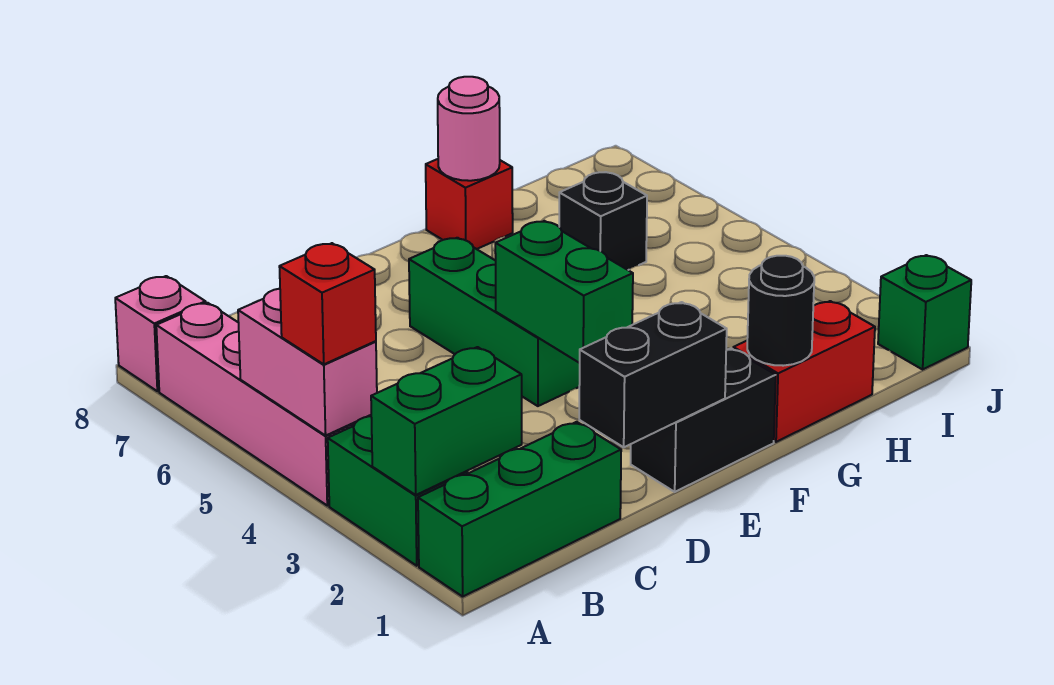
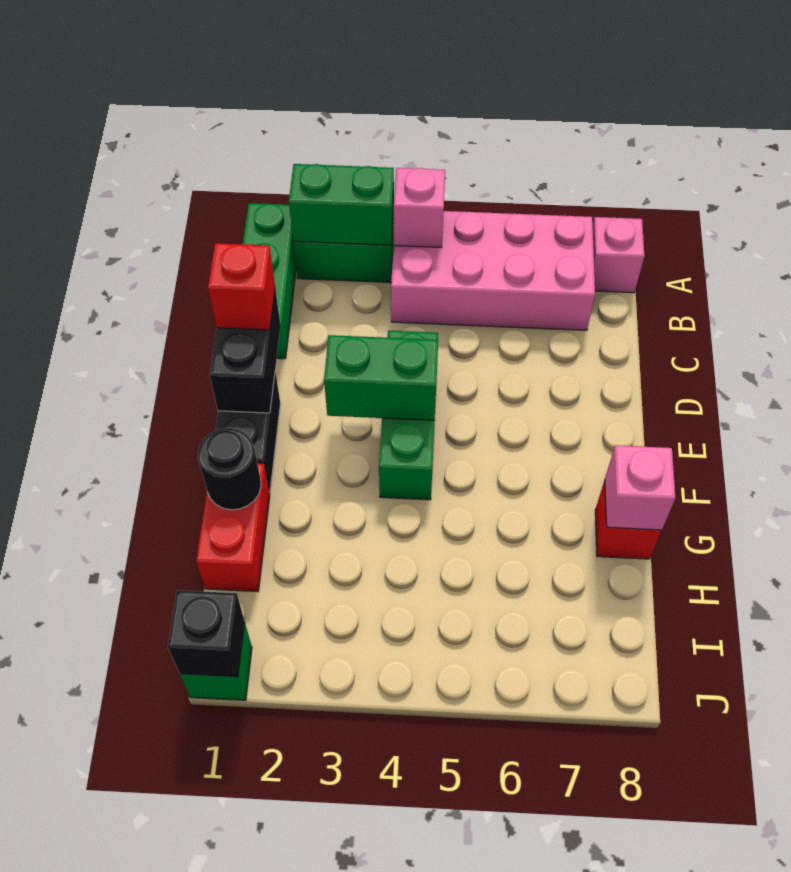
green 1x2 brick [371,347,522,495] -> green 1x2 brick turned to [289,164,394,245]
pink 1x4 brick [156,303,371,506] -> pink 2x4 brick [391,211,595,330]
pink 1x2 brick [238,289,377,436] -> pink 1x1 brick [393,168,445,247]
red 1x1 brick [279,243,376,364] -> red 1x1 brick moved to [208,243,275,330]
green 1x3 brick [409,238,580,406] -> green 1x3 brick turned to [379,331,438,500]
pink 1x1 round brick [438,77,500,181] -> pink 1x1 brick [605,445,675,530]
black 1x1 brick [559,172,647,270] -> black 1x1 brick moved to [168,590,245,677]

